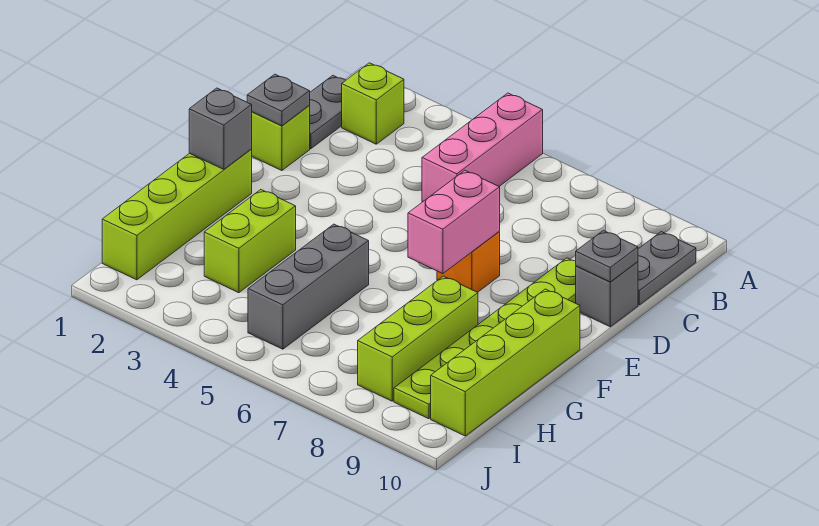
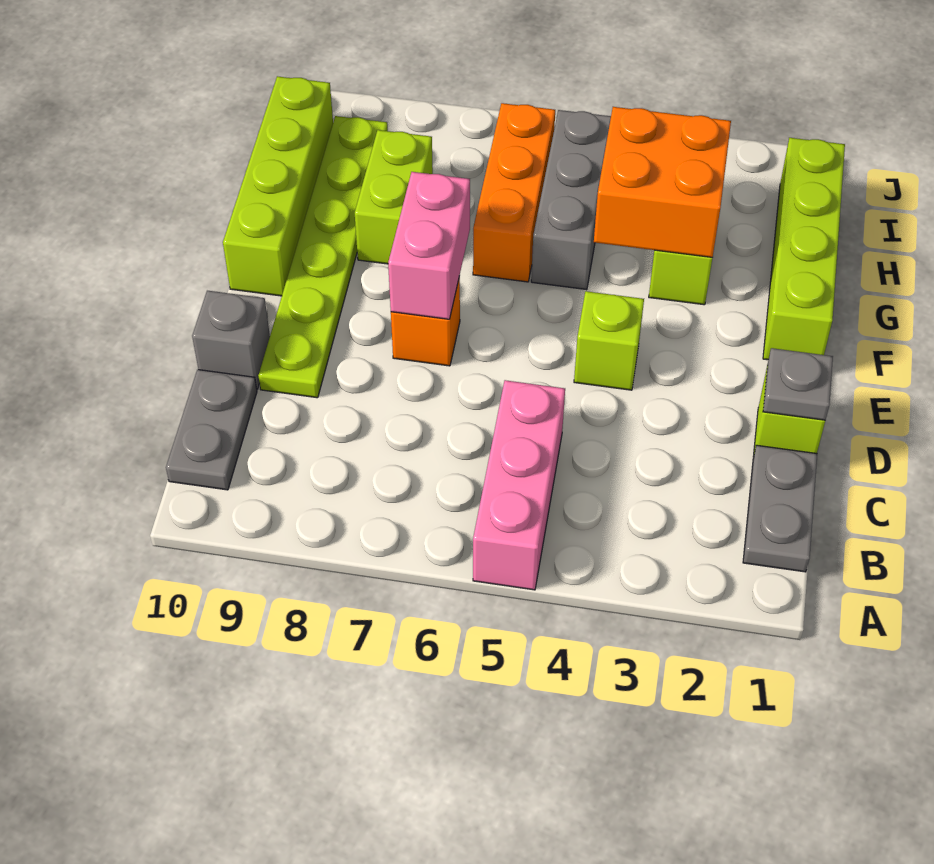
lime 1x1 brick [342,63,404,144] -> lime 1x1 brick moved to [574,291,644,390]
grey 1x1 plate [576,230,638,282] -> none
grey 1x1 brick [189,88,252,169] -> none
none -> orange 2x2 brick [594,107,731,257]
none -> orange 1x3 brick [473,103,555,282]
lime 1x3 brick [358,276,478,401] -> lime 1x2 brick [355,130,433,264]

